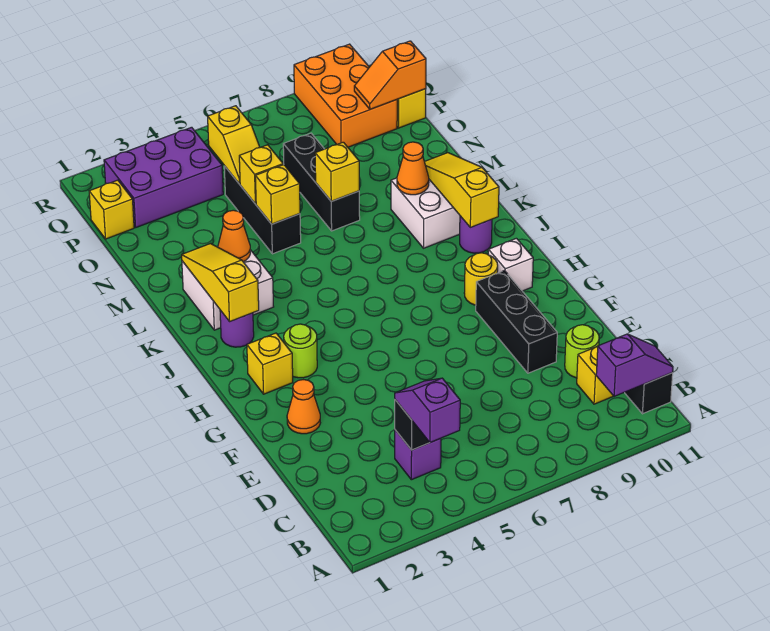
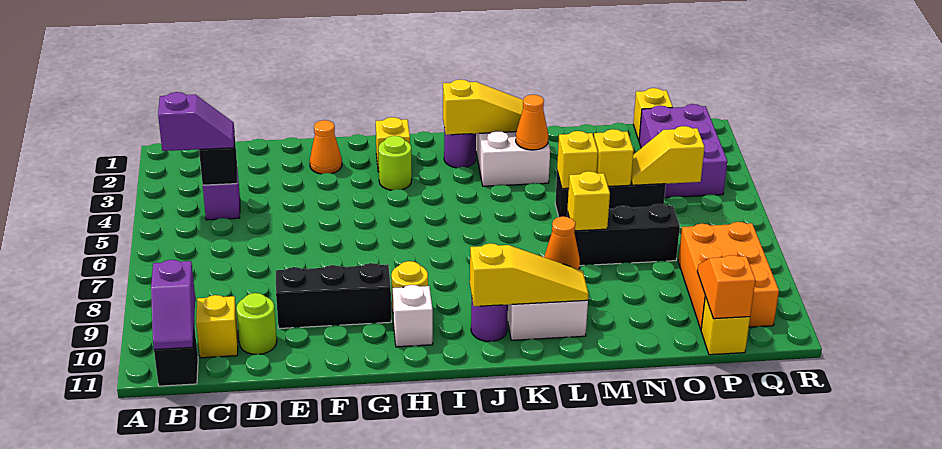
orange 2x3 brick [294,44,397,147] -> orange 2x3 brick turned to [678,222,779,329]

